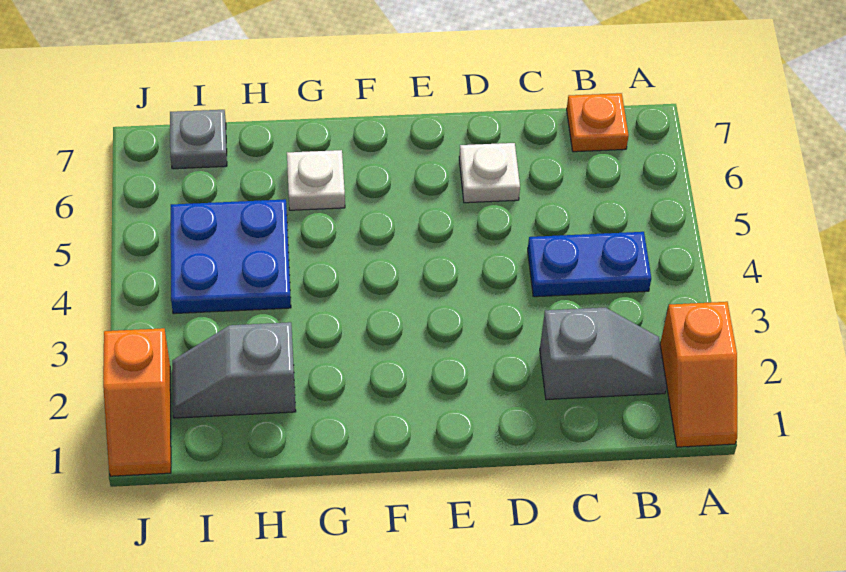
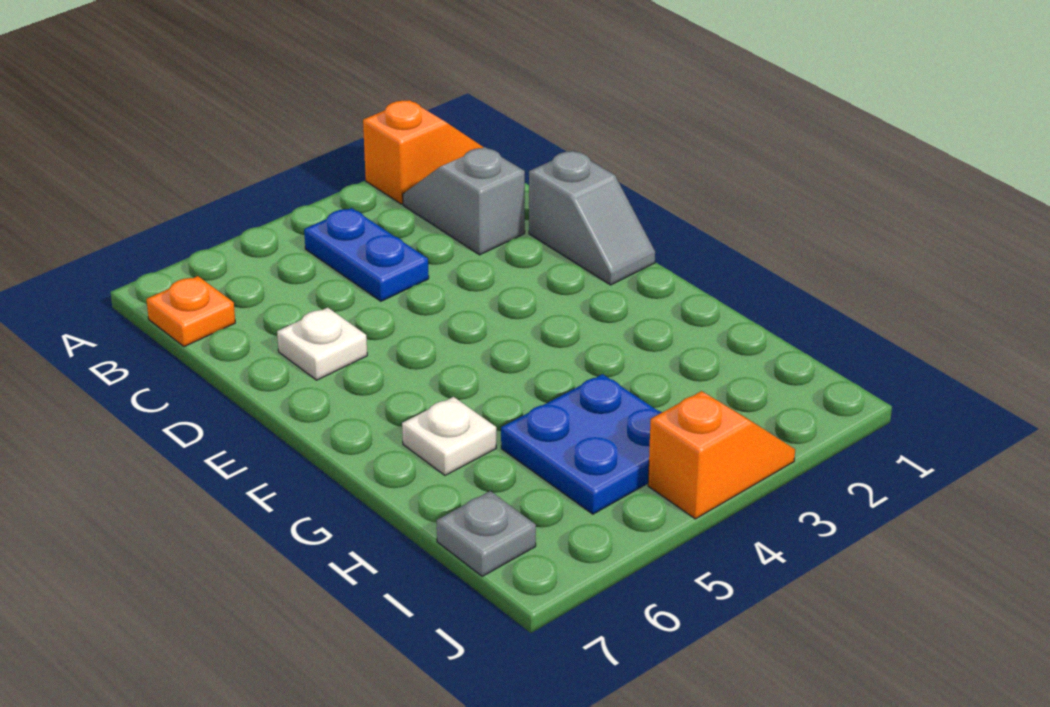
grey 1x2 slope [172,322,296,418] -> grey 1x2 slope moved to [529,151,655,285]
orange 1x2 slope [103,328,171,476] -> orange 1x2 slope moved to [648,391,795,519]

